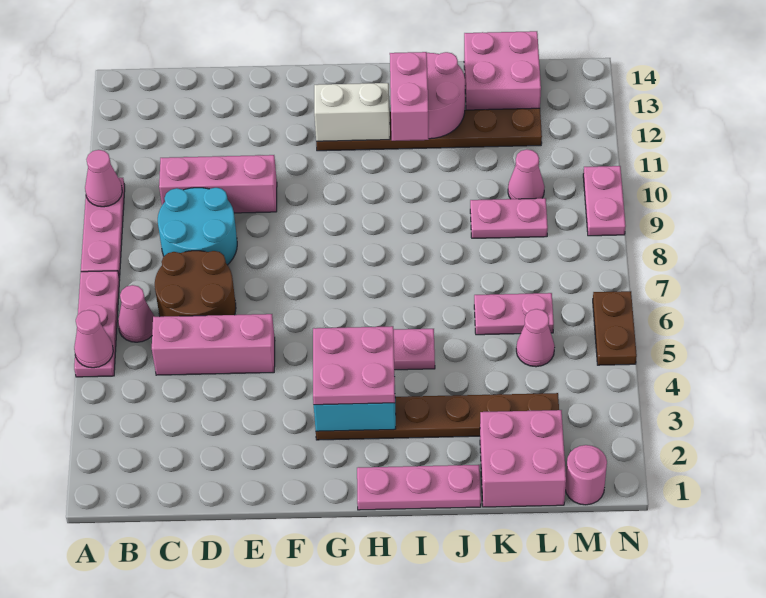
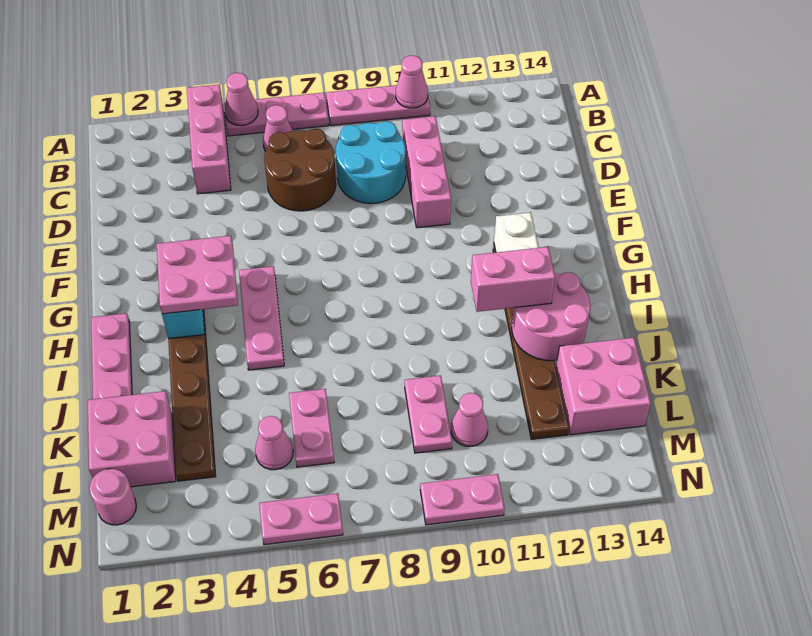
pink 1x3 brick [152,314,275,375] -> pink 1x3 brick moved to [187,84,231,194]
brown 1x2 plate [593,291,637,365] -> pink 1x2 plate [259,493,343,545]

